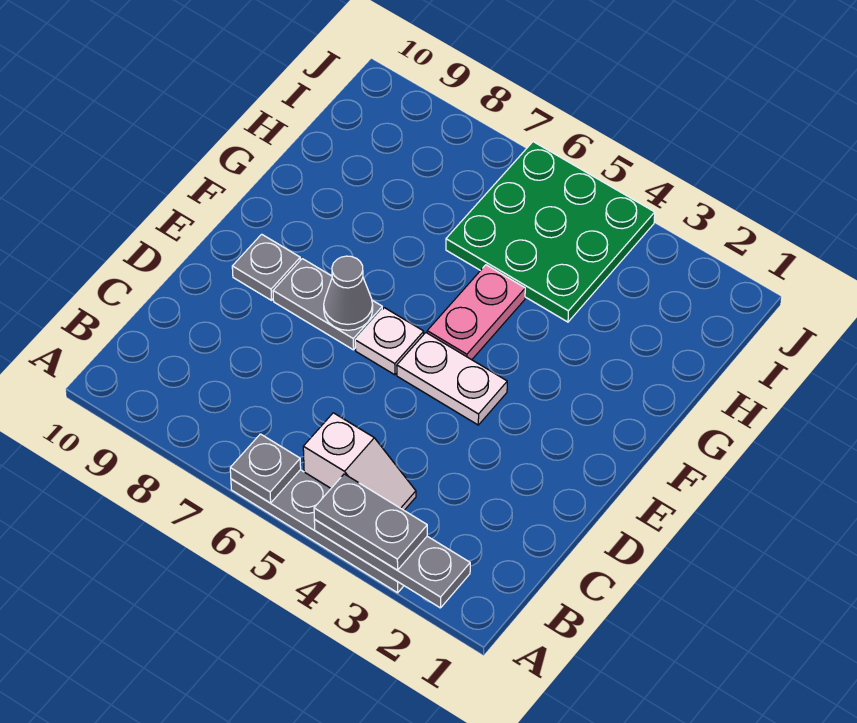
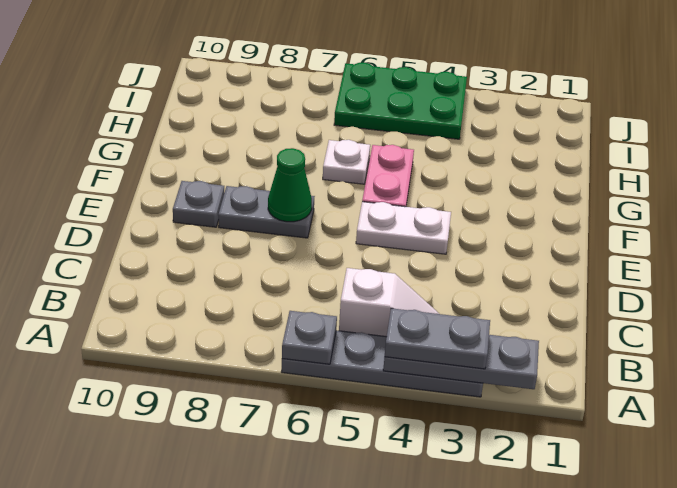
white 1x1 plate [355,308,424,375] -> white 1x1 plate moved to [323,140,370,184]
grey 1x1 cone [324,256,373,330] -> green 1x1 cone [268,148,312,222]
green 3x3 plate [446,142,655,322] -> green 2x3 plate [334,63,467,139]

